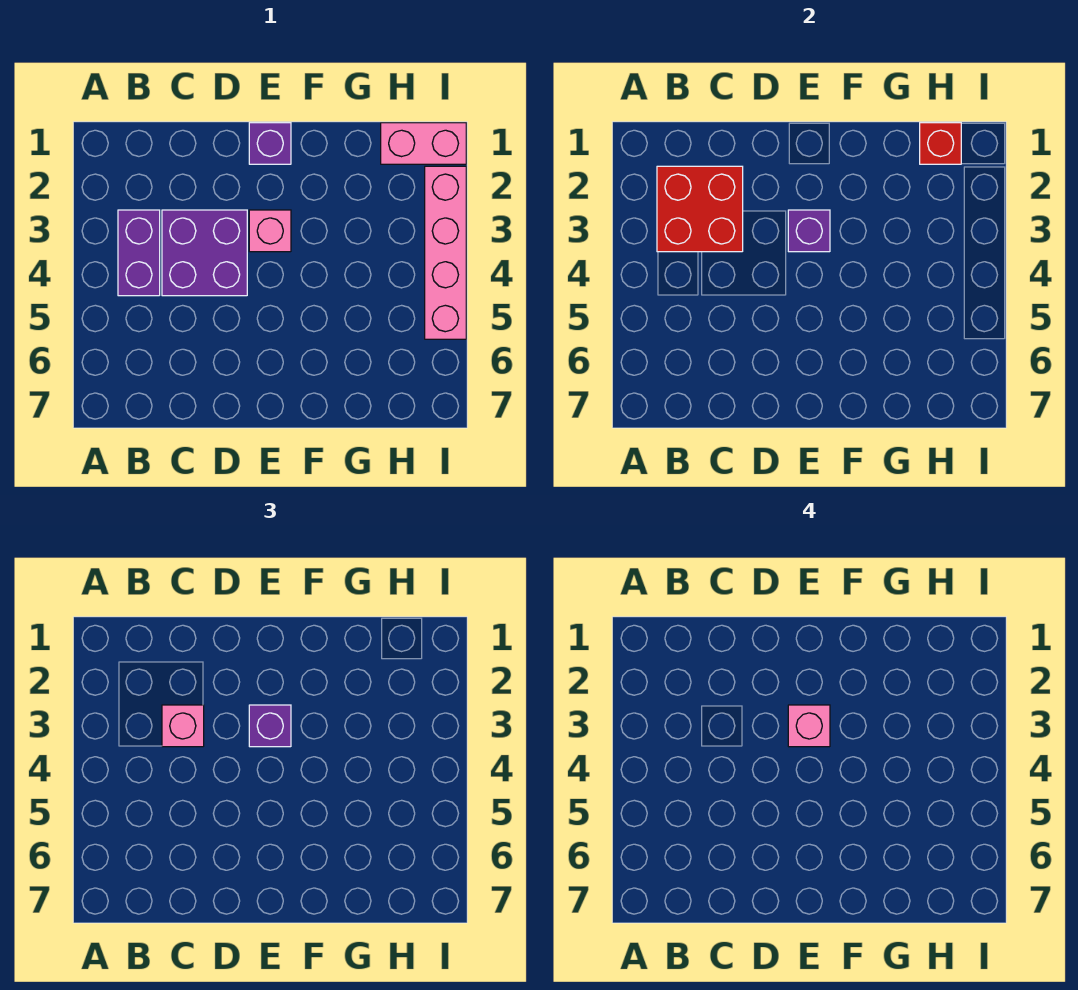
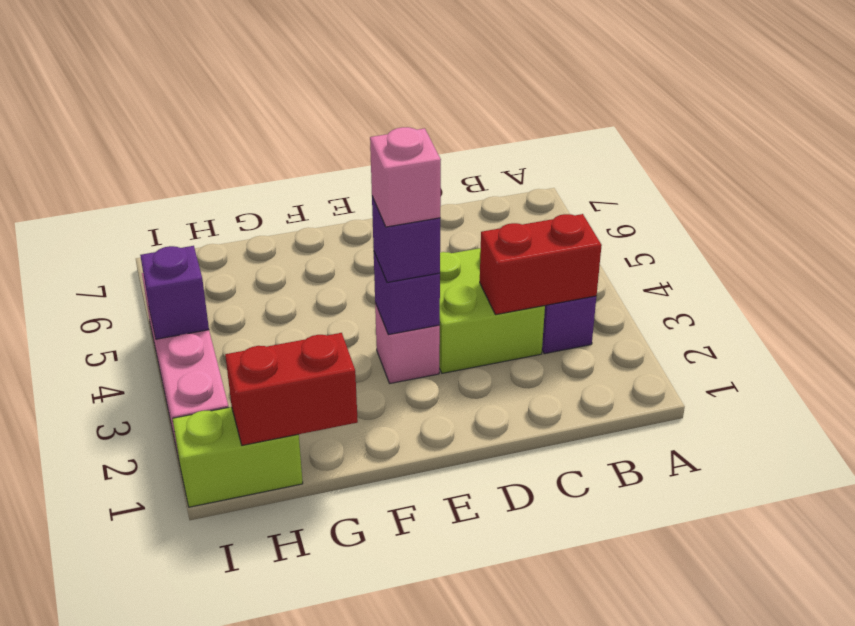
red 2x2 brick [657,166,743,252] -> red 1x2 brick [480,214,602,315]
purple 2x2 brick [162,210,247,296] -> lime 2x2 brick [439,248,545,373]
pink 1x1 brick [162,705,204,747] -> none
purple 1x1 brick [249,123,291,164] -> purple 1x1 brick moved to [140,246,209,339]
pink 1x2 brick [381,123,466,164] -> lime 1x2 brick [172,407,303,507]
red 1x1 brick [920,123,961,164] -> red 1x2 brick [225,333,358,445]

